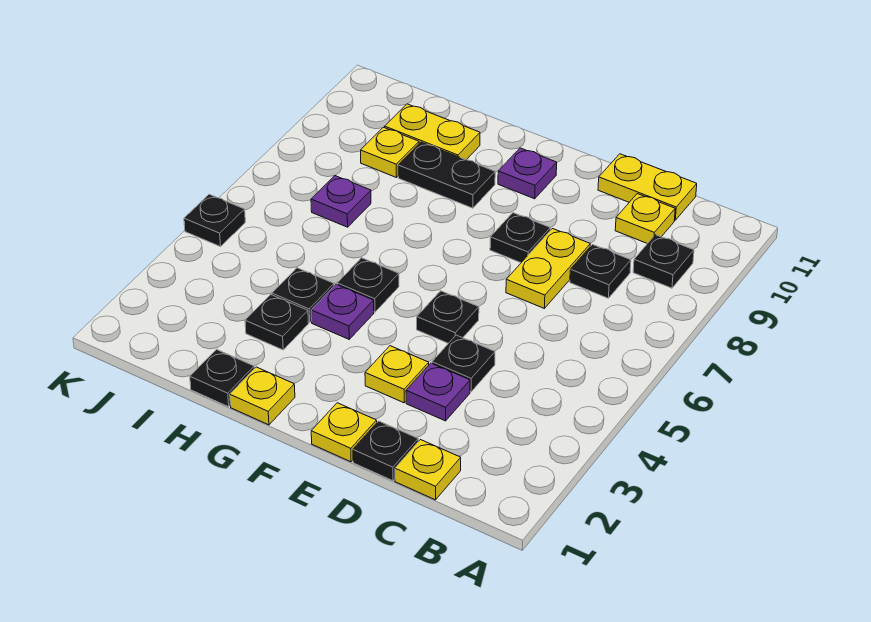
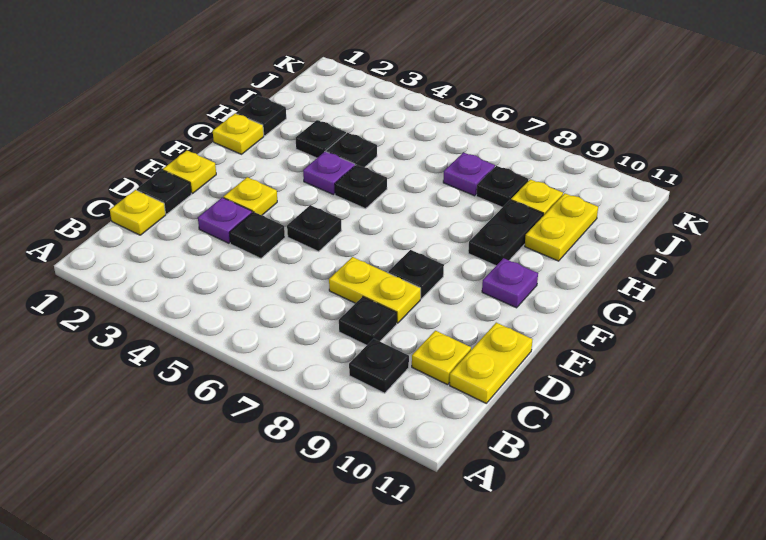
black 1x1 plate [184,194,245,247] -> black 1x1 plate moved to [476,166,529,207]

